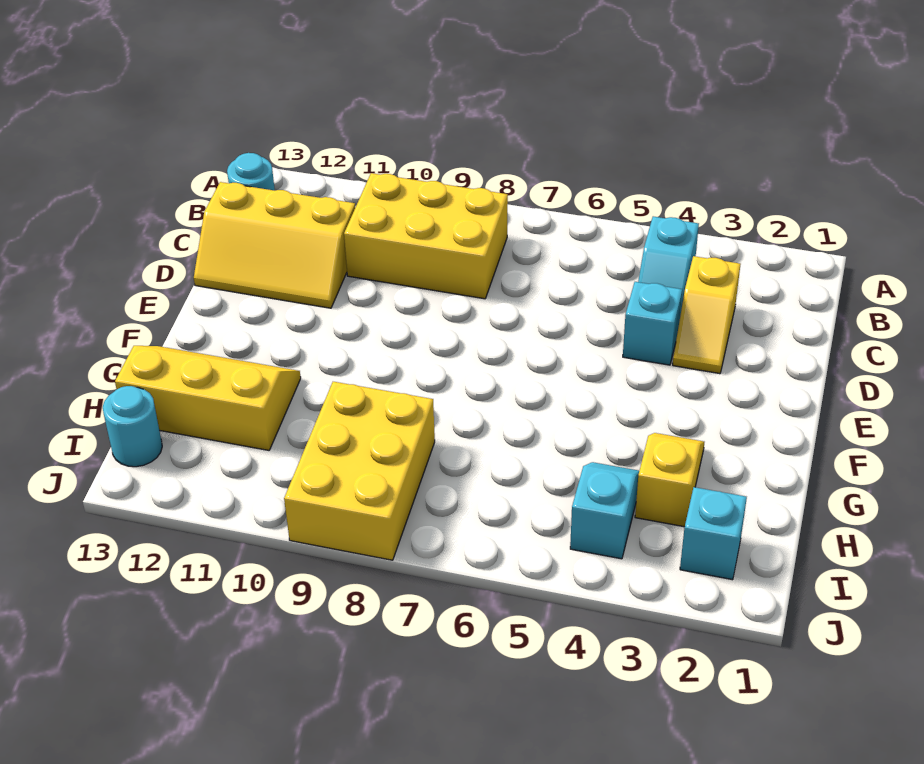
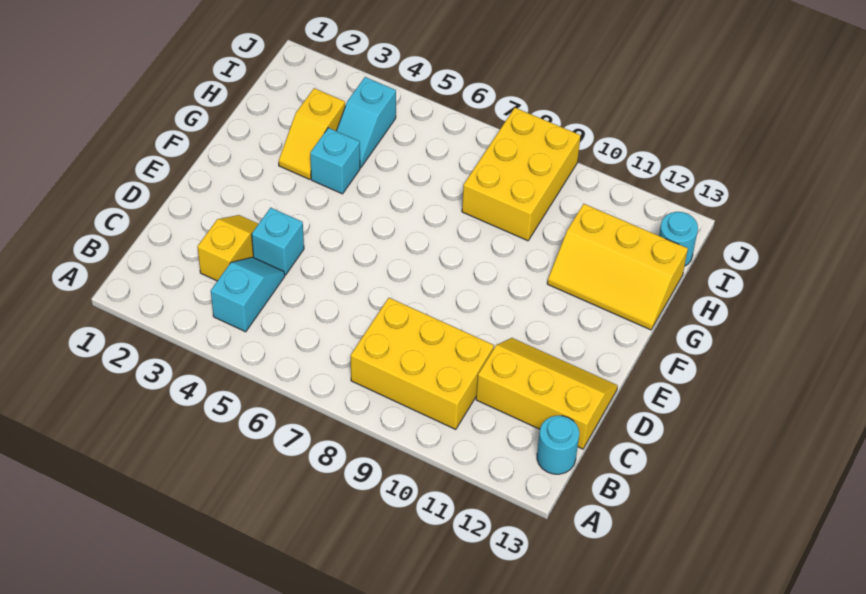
cyan 1x1 brick [680,487,747,580] -> cyan 1x1 brick moved to [310,128,360,194]

